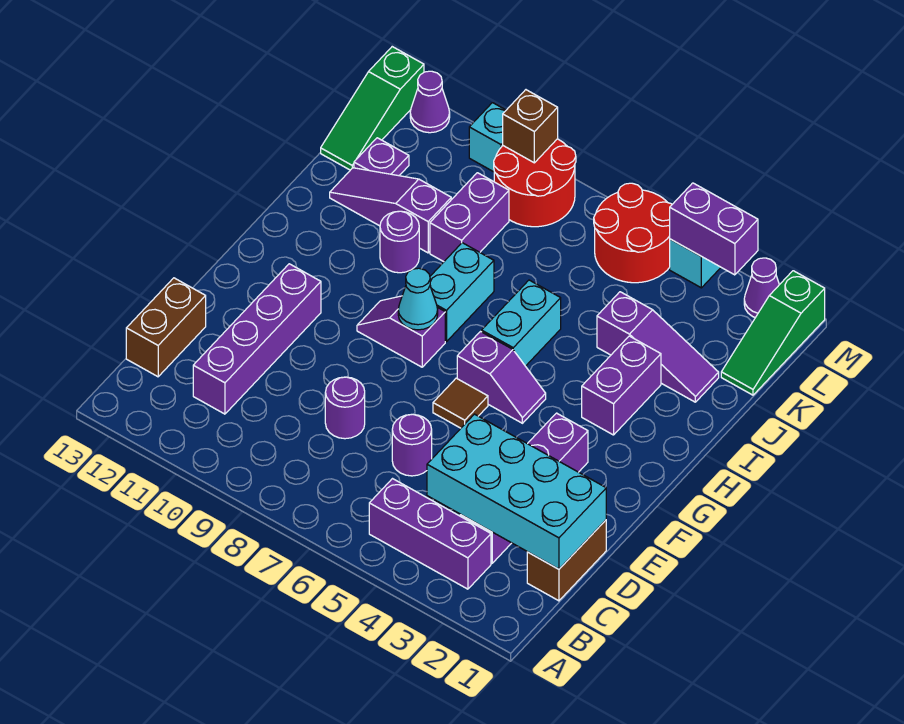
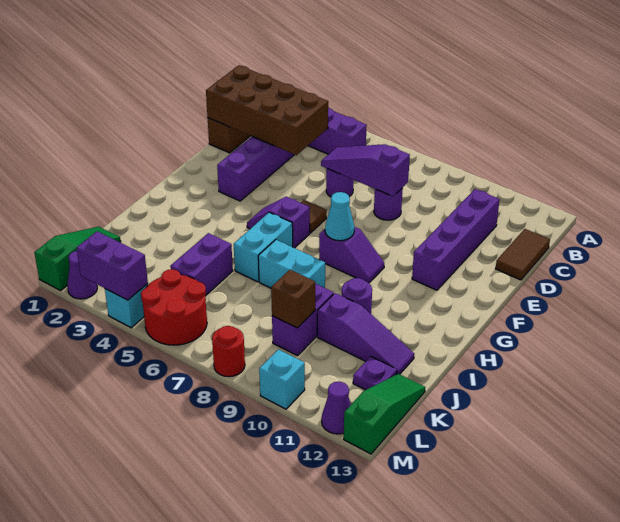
cyan 2x4 brick [427,414,606,569] -> brown 2x4 brick [206,65,328,155]
brown 1x2 brick [126,278,206,377] -> brown 1x2 tile [496,229,550,280]
purple 1x2 brick [582,336,661,435] -> purple 1x2 brick moved to [170,233,233,296]
cyan 1x2 brick [430,243,494,342] -> cyan 1x2 brick turned to [258,240,325,288]
purple 1x3 slope [597,292,719,402] -> purple 1x3 slope moved to [321,144,410,196]
red 2x2 round brick [494,139,576,227] -> red 1x1 round brick [212,326,245,377]
brown 1x1 brick [503,90,558,163] -> brown 1x1 brick moved to [271,270,315,328]

